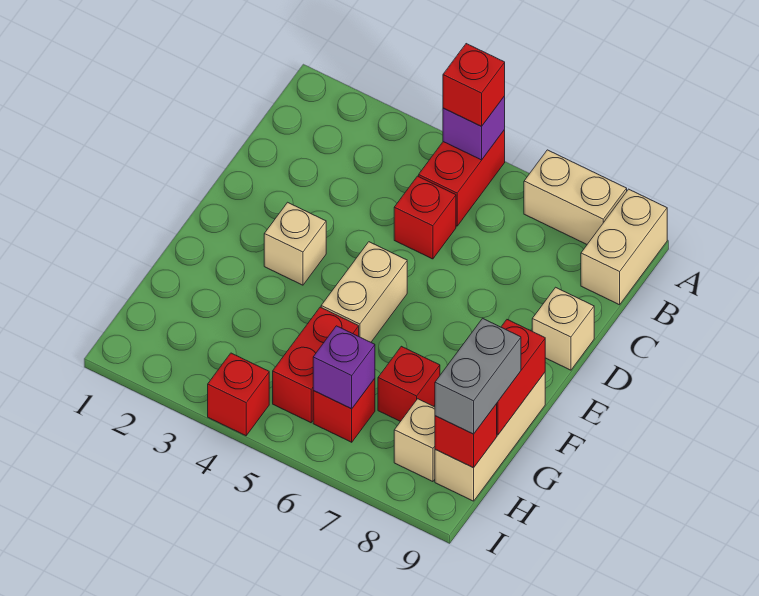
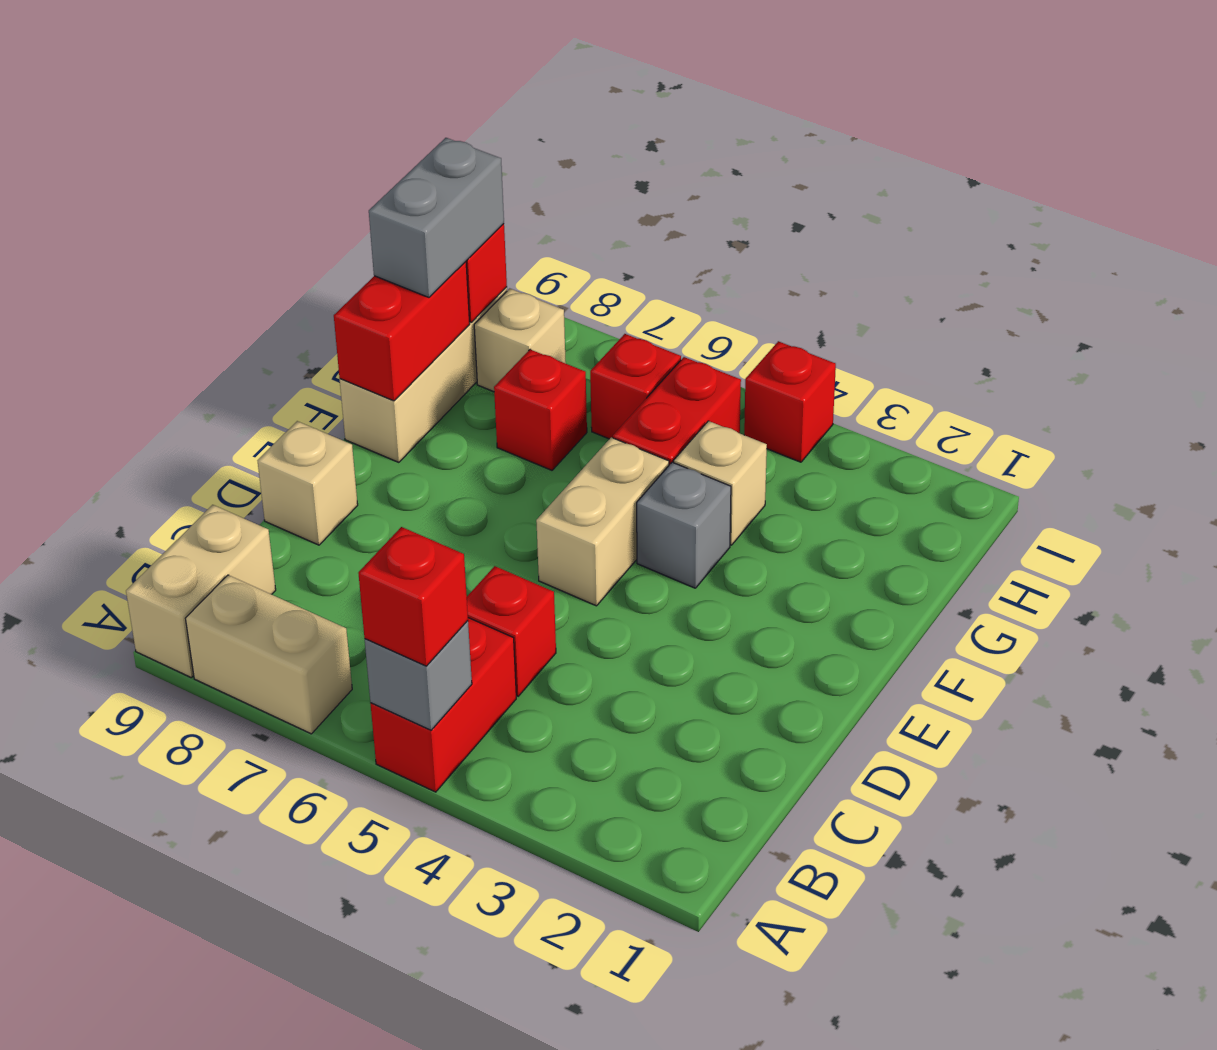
purple 1x1 brick [443,96,505,160] -> grey 1x1 brick [365,621,472,730]
tan 1x1 brick [264,202,326,285] -> tan 1x1 brick moved to [674,421,767,545]
none -> grey 1x1 brick [637,462,731,588]
purple 1x1 brick [313,326,375,409] -> none

